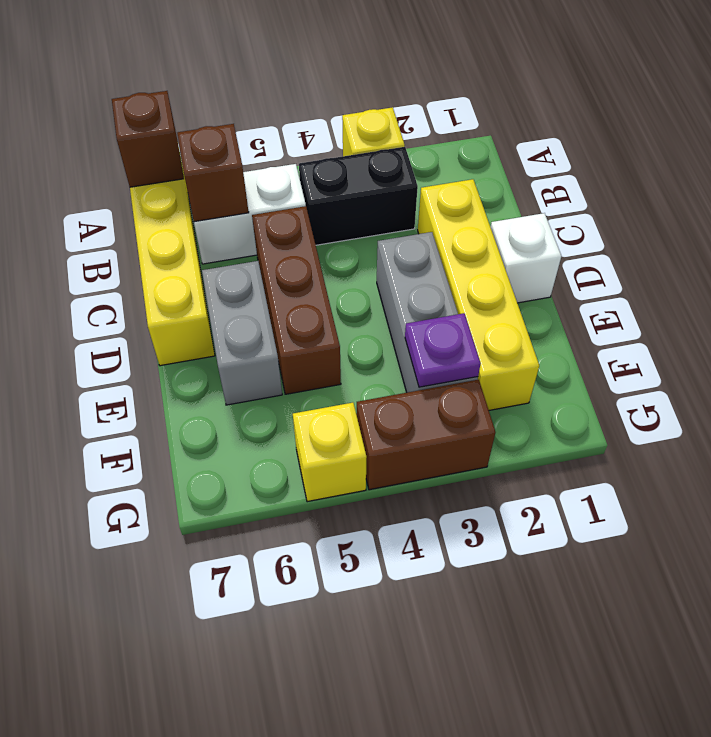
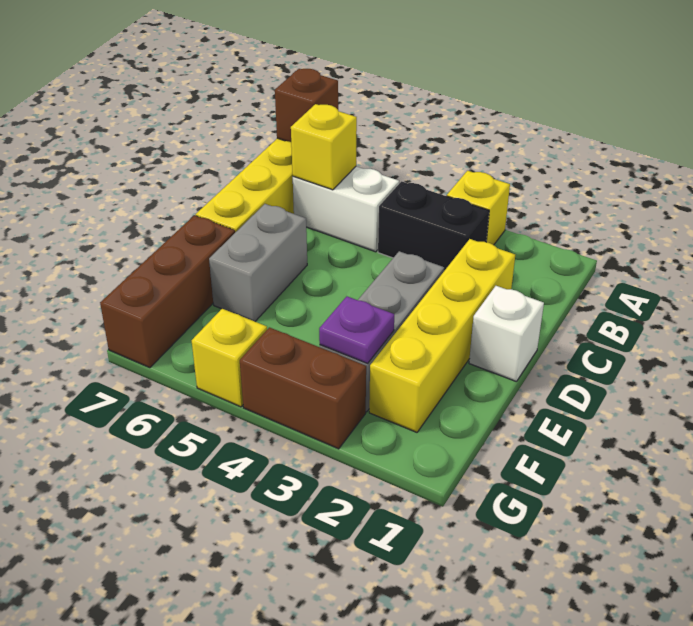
brown 1x1 brick [177,124,249,222] -> yellow 1x1 brick [291,104,357,190]
brown 1x3 brick [252,206,341,394] -> brown 1x3 brick moved to [100,215,235,368]

